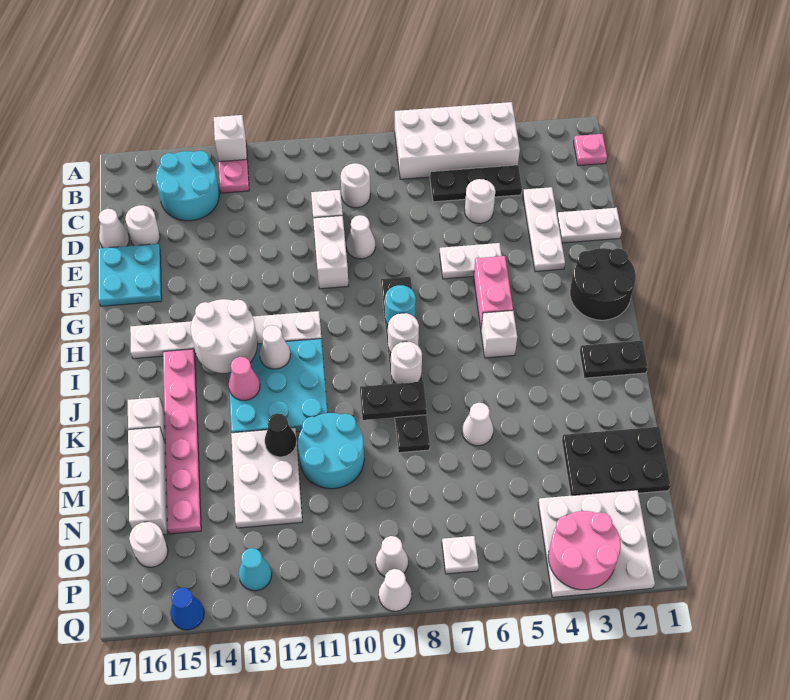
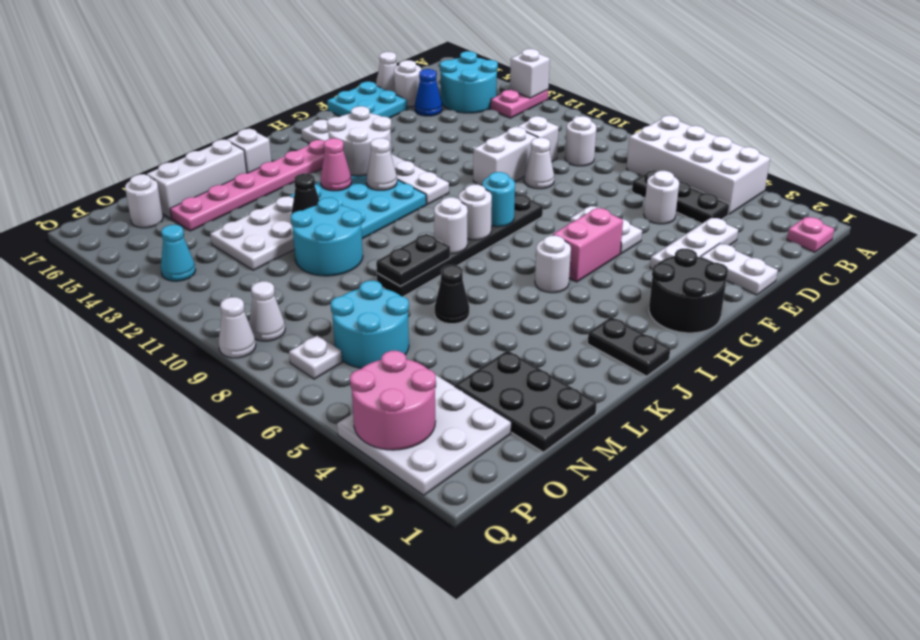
white 1x1 brick [481,311,517,358] -> white 1x1 round brick [535,235,571,293]
black 1x2 plate [360,381,427,420] -> black 1x2 plate turned to [376,234,450,286]
white 1x1 cone [462,403,493,446] -> black 1x1 cone [435,265,469,324]
none -> cyan 2x2 round brick [331,281,409,368]
blue 1x1 cone [170,588,204,630] -> blue 1x1 cone moved to [415,69,442,116]

